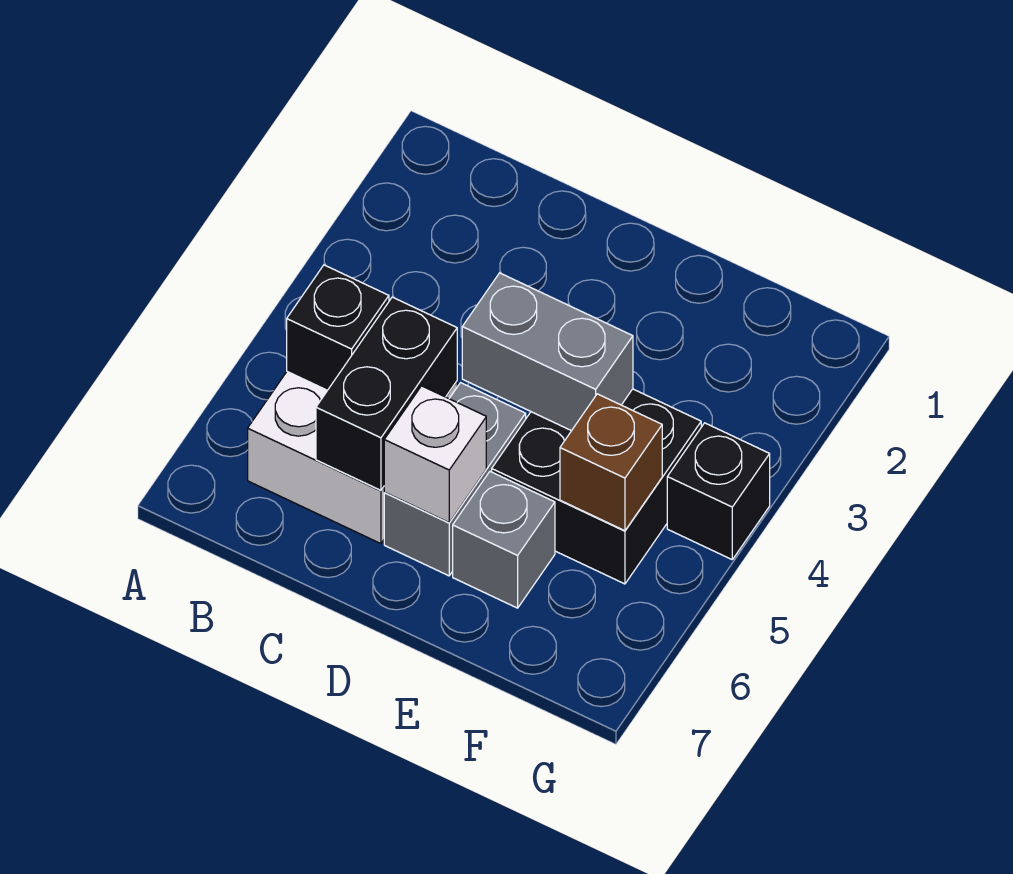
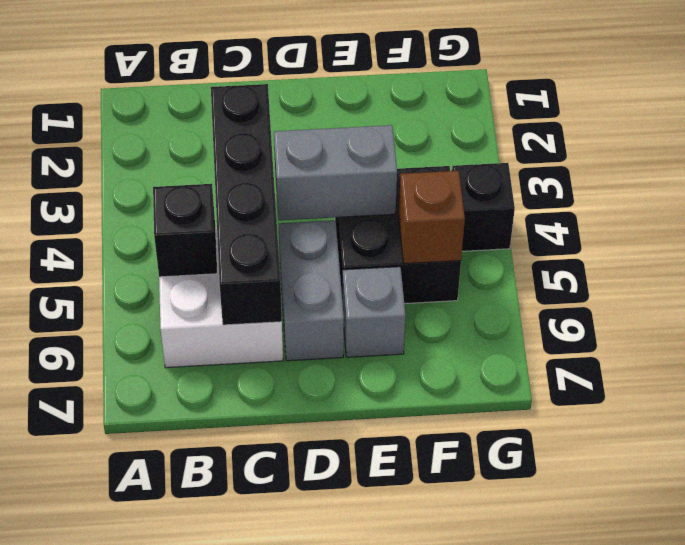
black 1x2 brick [316,297,457,490] -> black 1x4 brick [211,84,282,325]
white 1x1 brick [384,386,486,522] -> none

